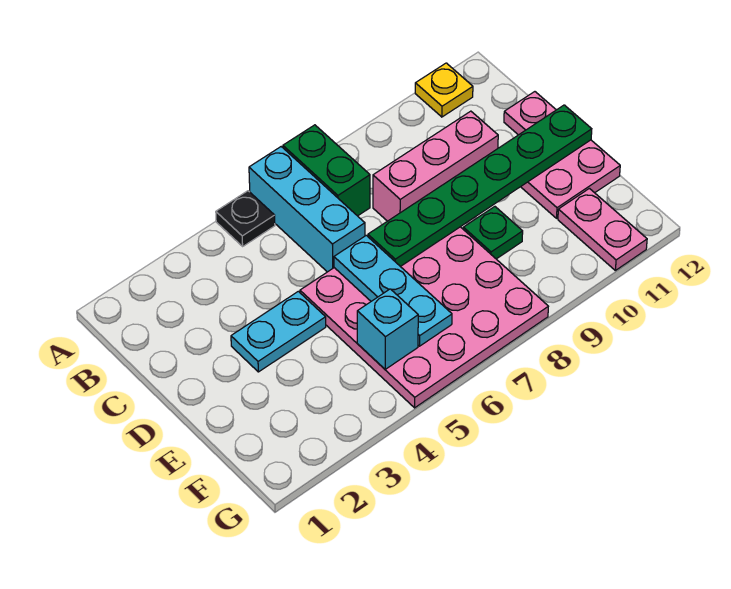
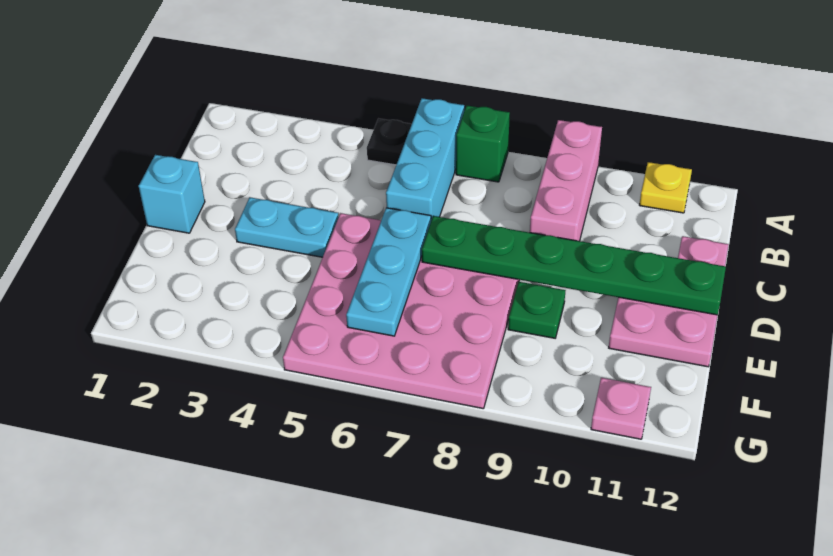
green 1x2 brick [283,125,370,216] -> green 1x1 brick [456,106,510,182]
pink 1x3 brick [373,111,498,221] -> pink 1x3 brick turned to [530,120,602,241]
cyan 1x1 brick [357,289,418,369] -> cyan 1x1 brick moved to [139,155,205,233]
pink 1x2 plate [558,188,647,270] -> pink 1x1 plate [591,378,651,439]

